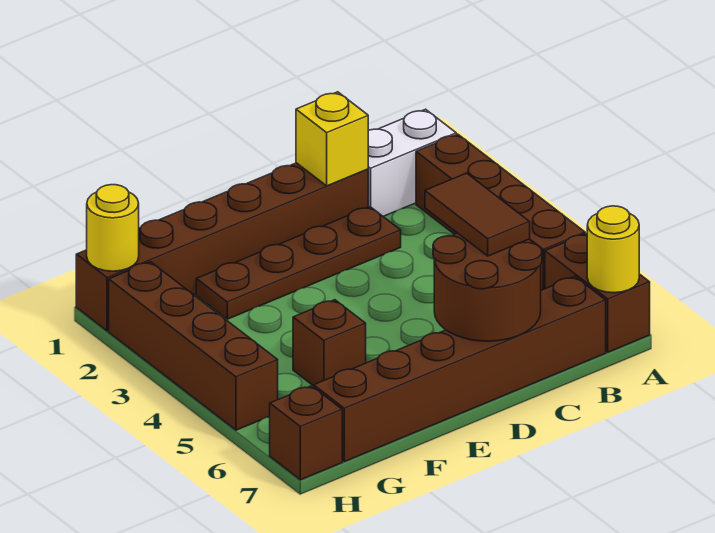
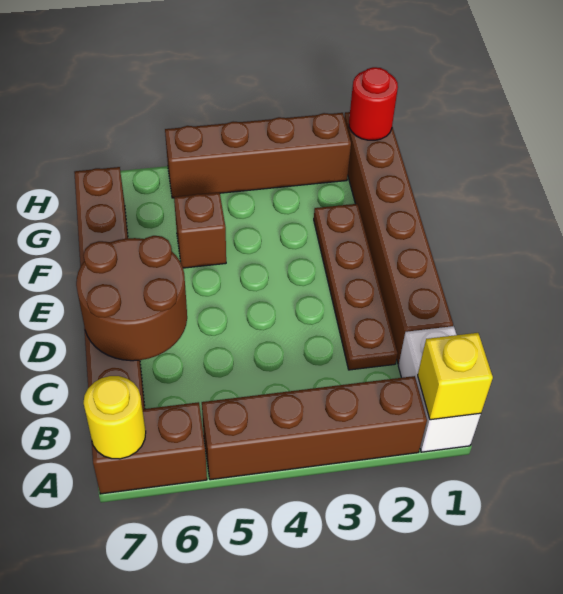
yellow 1x1 brick [296,92,368,186] -> yellow 1x1 brick moved to [418,333,493,420]
brown 1x2 tile [425,173,530,256] -> none
yellow 1x1 round brick [87,185,139,271] -> red 1x1 round brick [349,67,398,140]
brown 1x1 brick [270,386,342,480] -> none

